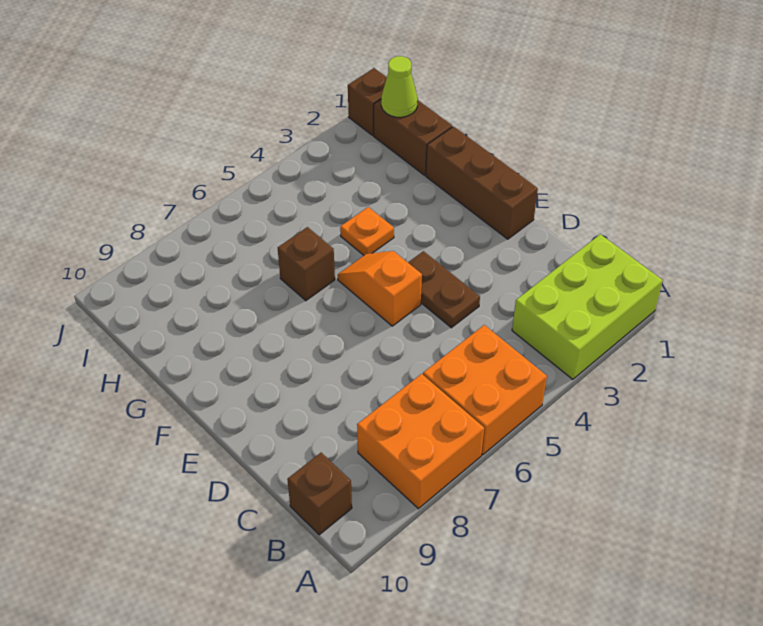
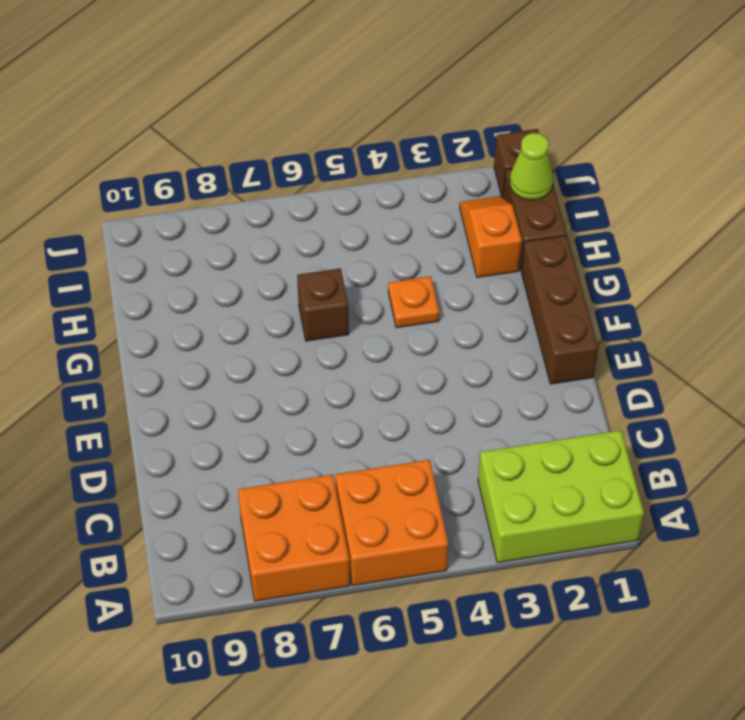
brown 1x1 brick [287,453,352,535] -> none
brown 1x2 plate [408,251,480,328] -> none
orange 1x2 slope [338,251,422,326] -> orange 1x2 slope moved to [460,196,522,277]

